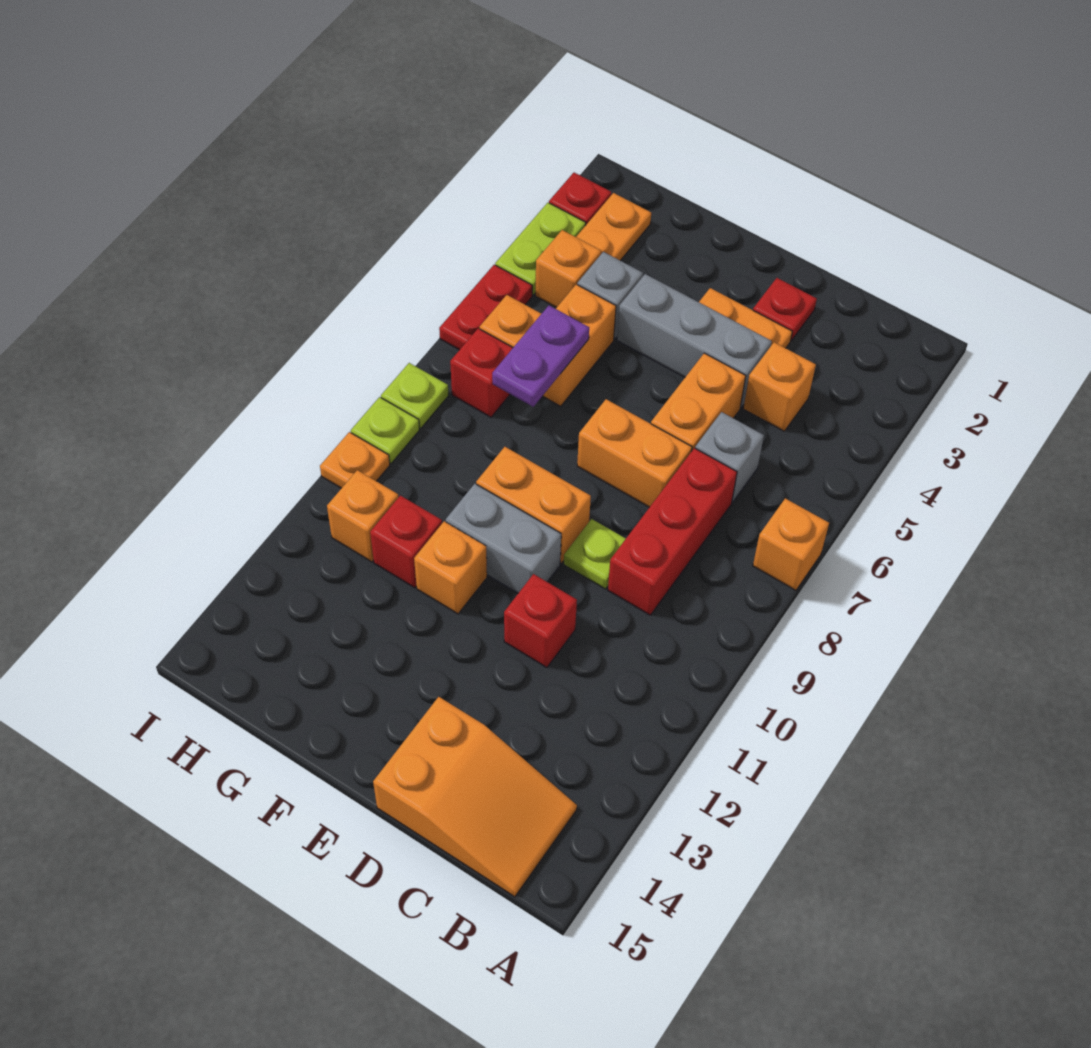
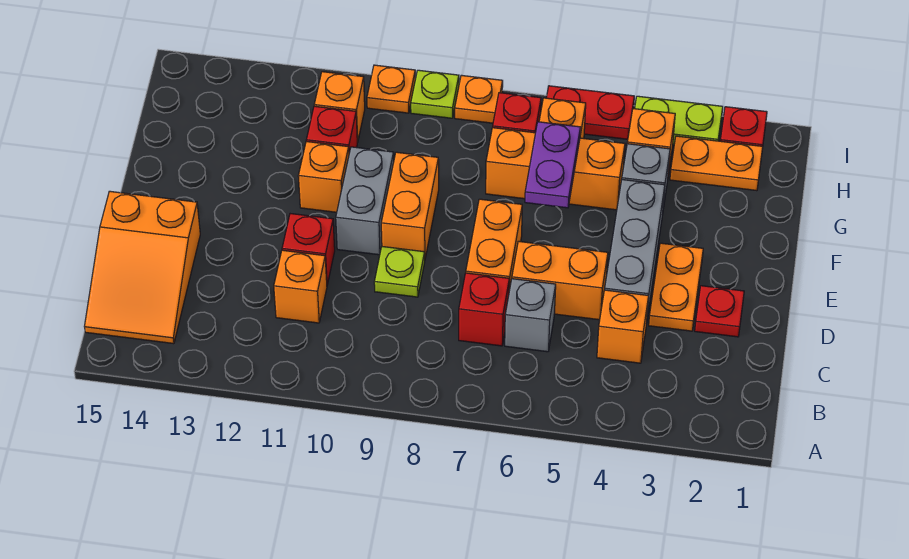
orange 1x1 brick [753,498,829,590] -> orange 1x1 brick moved to [274,250,327,323]
red 1x3 brick [608,448,737,615] -> red 1x1 brick [459,273,509,346]
orange 1x2 brick [543,284,616,406] -> orange 1x3 brick [486,128,625,210]
purple 1x2 plate [492,306,589,407] -> purple 1x2 plate turned to [525,122,580,208]
lime 1x1 plate [381,363,449,428] -> orange 1x1 plate [455,75,503,123]

